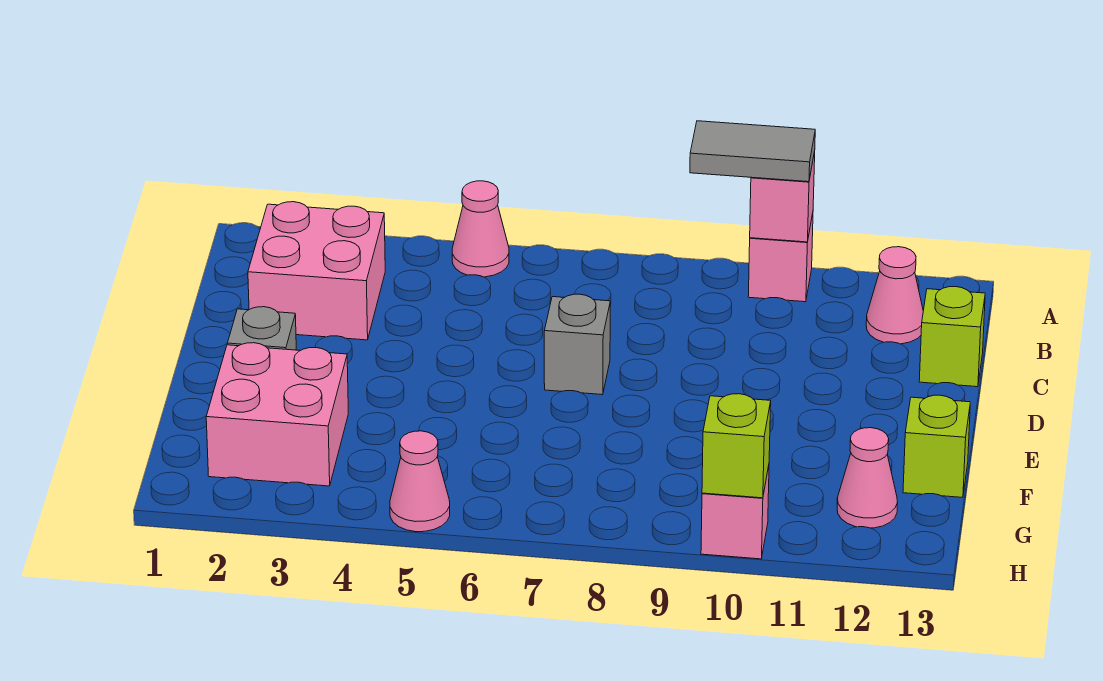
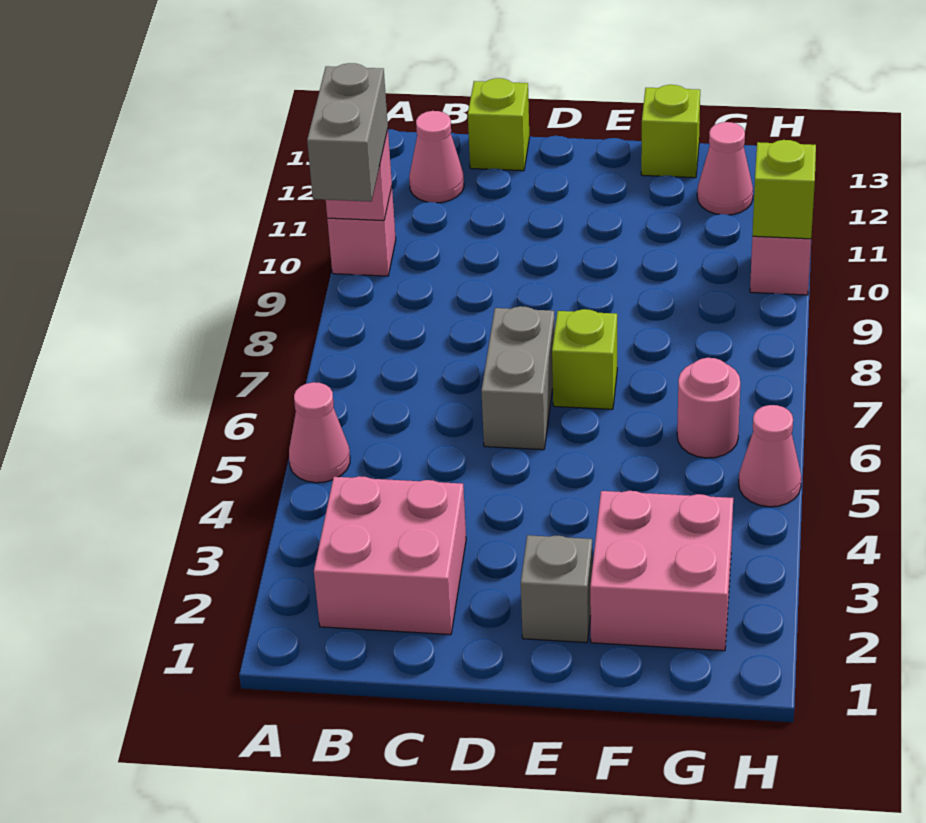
grey 1x2 tile [690,121,815,182] -> grey 1x2 brick [307,63,388,202]
grey 1x1 brick [544,294,610,395] -> grey 1x2 brick [481,306,555,450]
none -> lime 1x1 brick [552,309,617,409]
none -> pink 1x1 round brick [677,358,740,458]

